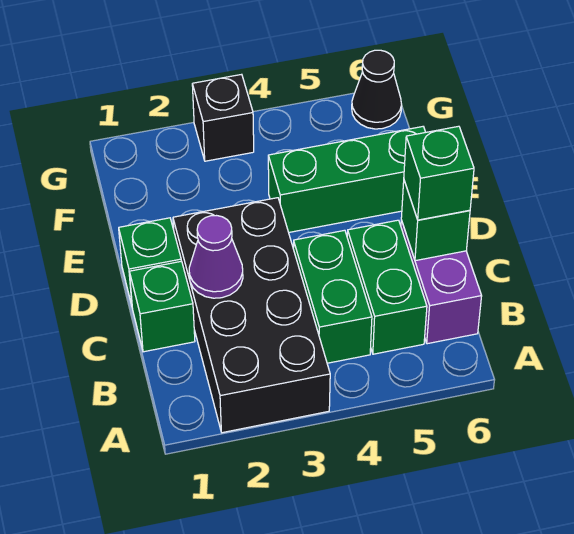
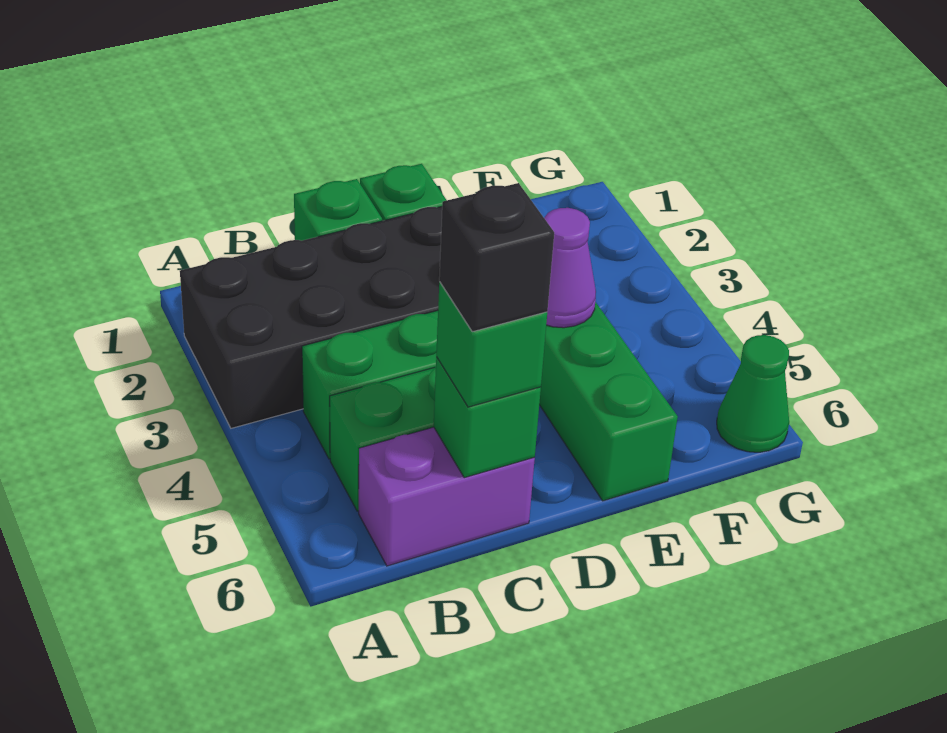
purple 1x1 cone [189,216,243,298] -> purple 1x1 cone moved to [544,208,596,328]
black 1x1 brick [192,74,254,161] -> black 1x1 brick moved to [439,183,554,332]
black 1x1 cone [352,50,402,129] -> green 1x1 cone [717,335,789,452]

